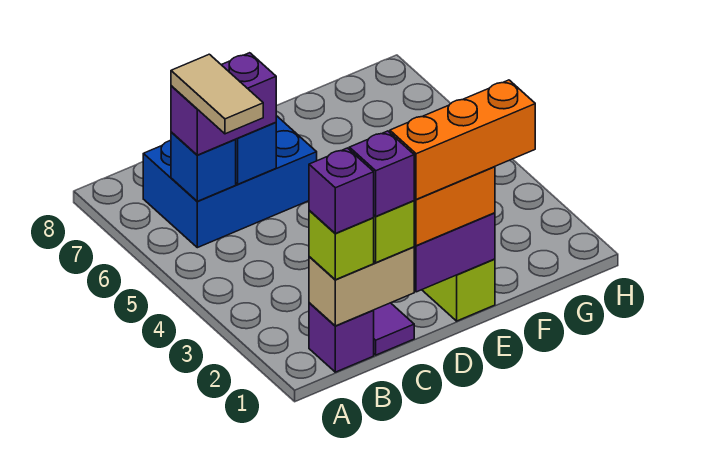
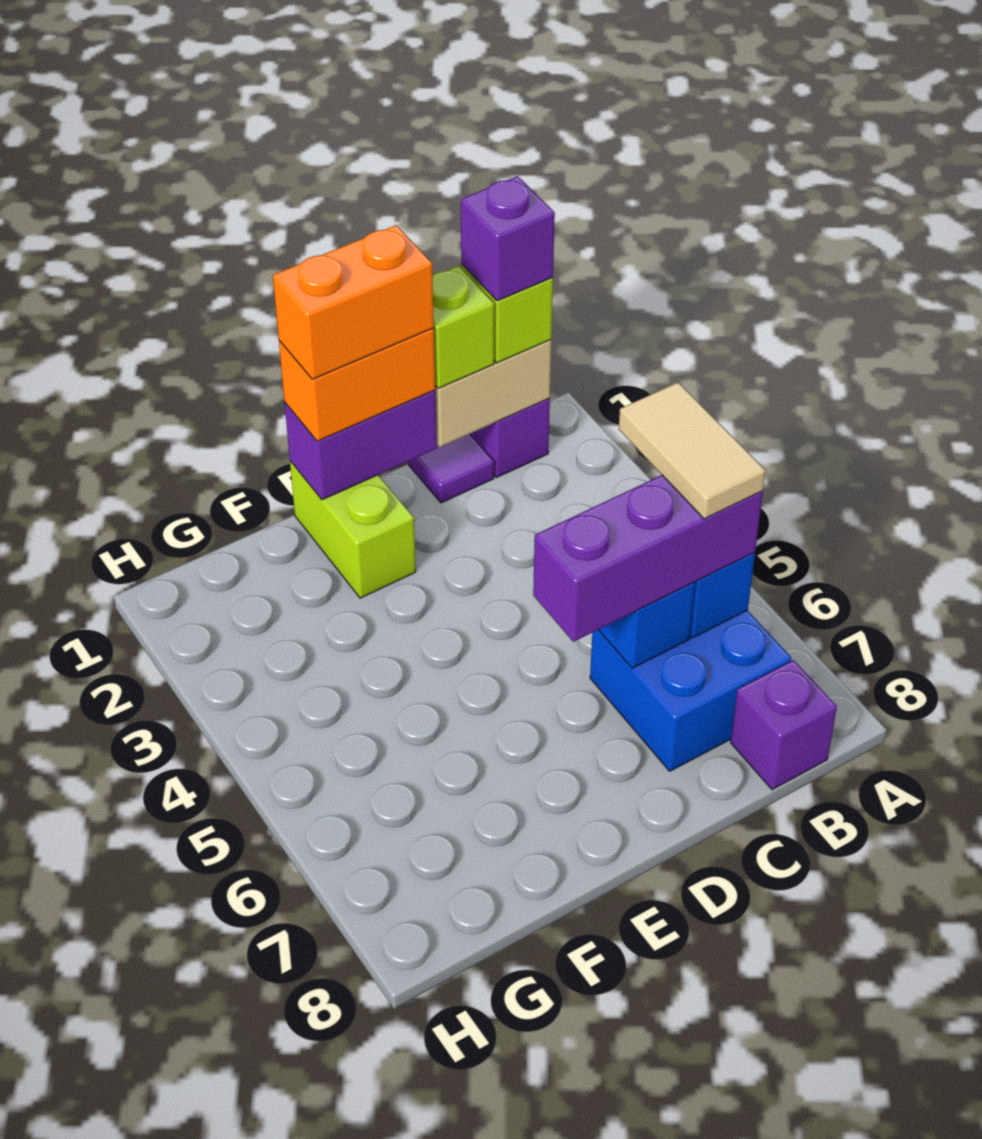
blue 2x3 brick [143,116,317,248] -> blue 2x2 brick [590,610,791,771]
purple 1x2 brick [171,53,276,155] -> purple 1x3 brick [533,475,763,642]
purple 1x1 brick [349,131,414,216] -> purple 1x1 brick moved to [731,660,837,790]
orange 1x3 brick [390,80,535,199] -> orange 1x2 brick [273,225,434,379]

